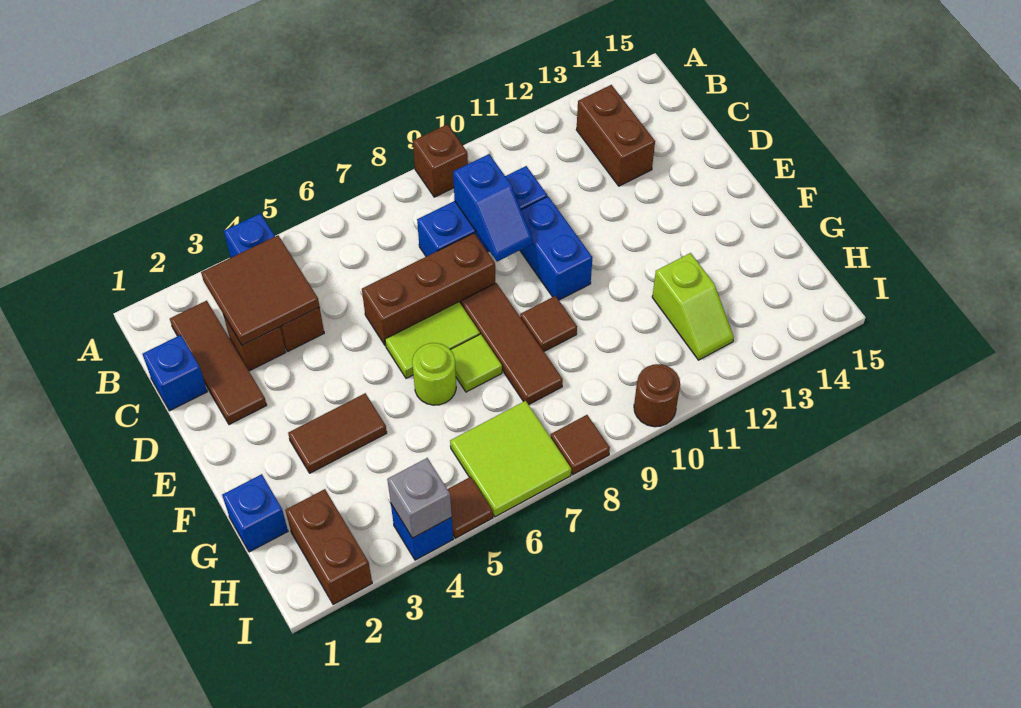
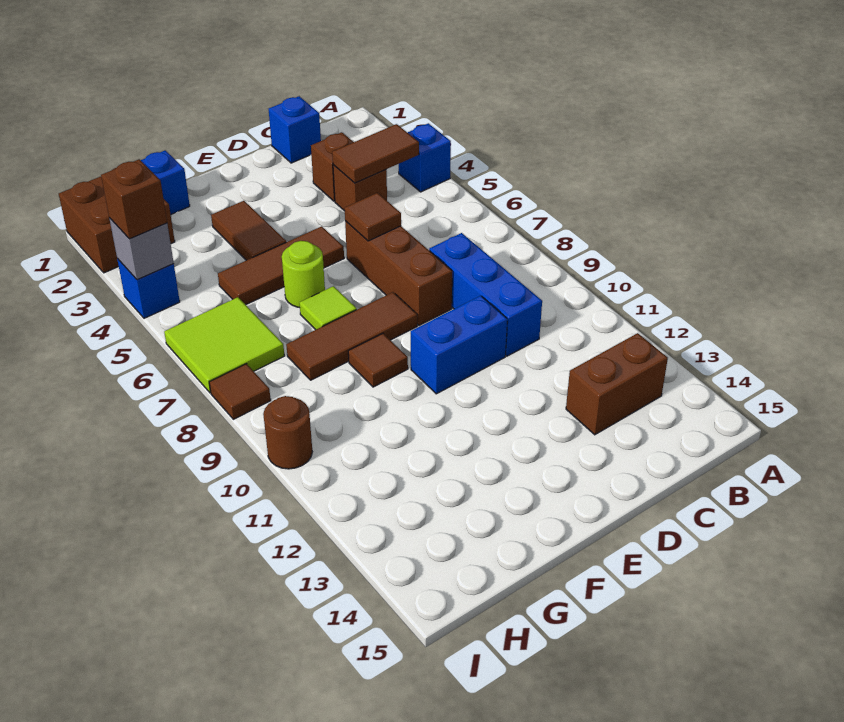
brown 1x1 brick [413,124,468,197] -> brown 1x1 brick moved to [101,159,167,239]
brown 1x3 tile [170,301,267,425] -> brown 1x3 tile moved to [218,226,344,305]
brown 2x2 tile [201,235,320,345] -> brown 1x2 tile [332,124,419,183]
blue 1x2 slope [453,154,533,262] -> none
lime 1x2 tile [385,302,480,378] -> none
lime 1x2 slope [652,253,734,360] -> none
brown 1x2 brick [286,489,372,605] -> brown 2x2 brick [59,168,175,273]
brown 1x1 tile [448,477,493,538] -> brown 1x1 tile moved to [345,193,401,241]

